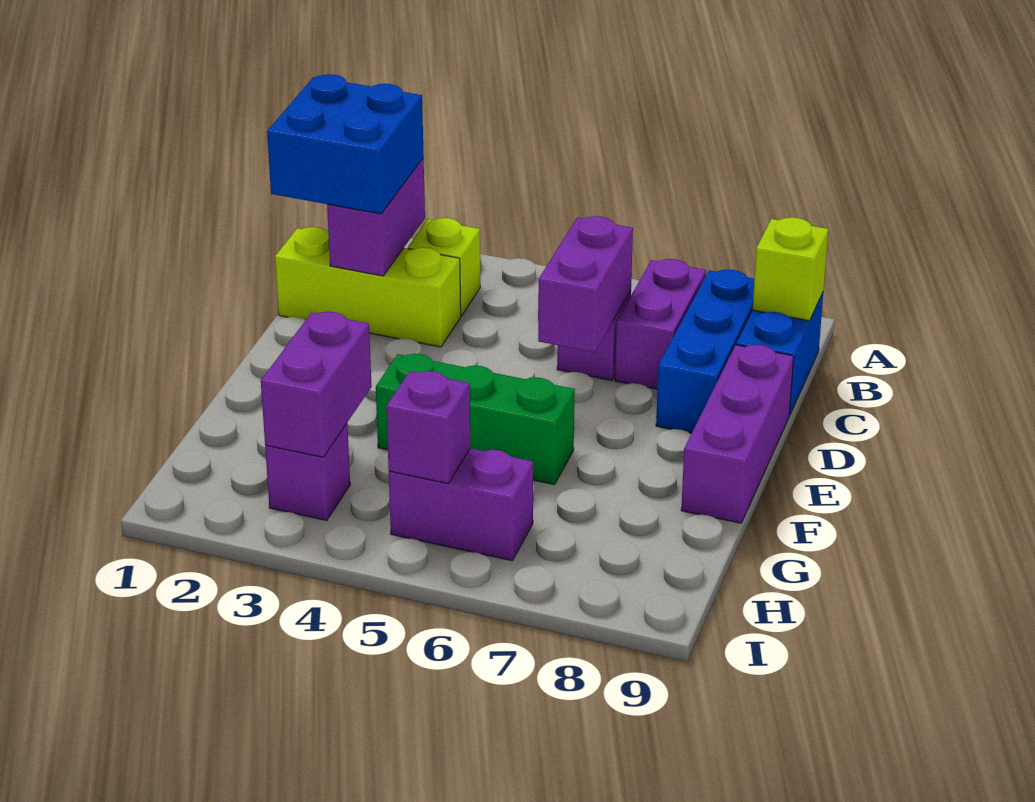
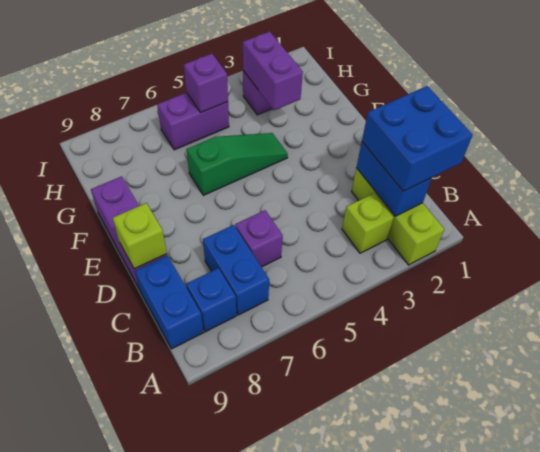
purple 1x2 brick [327,158,425,276] -> blue 1x2 brick [356,142,432,216]
purple 1x2 brick [615,259,706,389] -> blue 1x2 brick [203,225,269,315]
blue 1x3 brick [656,269,754,433] -> blue 1x1 brick [186,268,236,332]
lime 1x1 brick [753,217,828,321] -> lime 1x1 brick moved to [113,203,167,269]
lime 1x3 brick [275,227,461,347] -> lime 1x3 brick turned to [352,168,444,265]
purple 1x2 brick [538,216,633,352] -> none
green 1x3 brick [376,354,575,485] -> green 1x3 slope [186,133,288,195]

